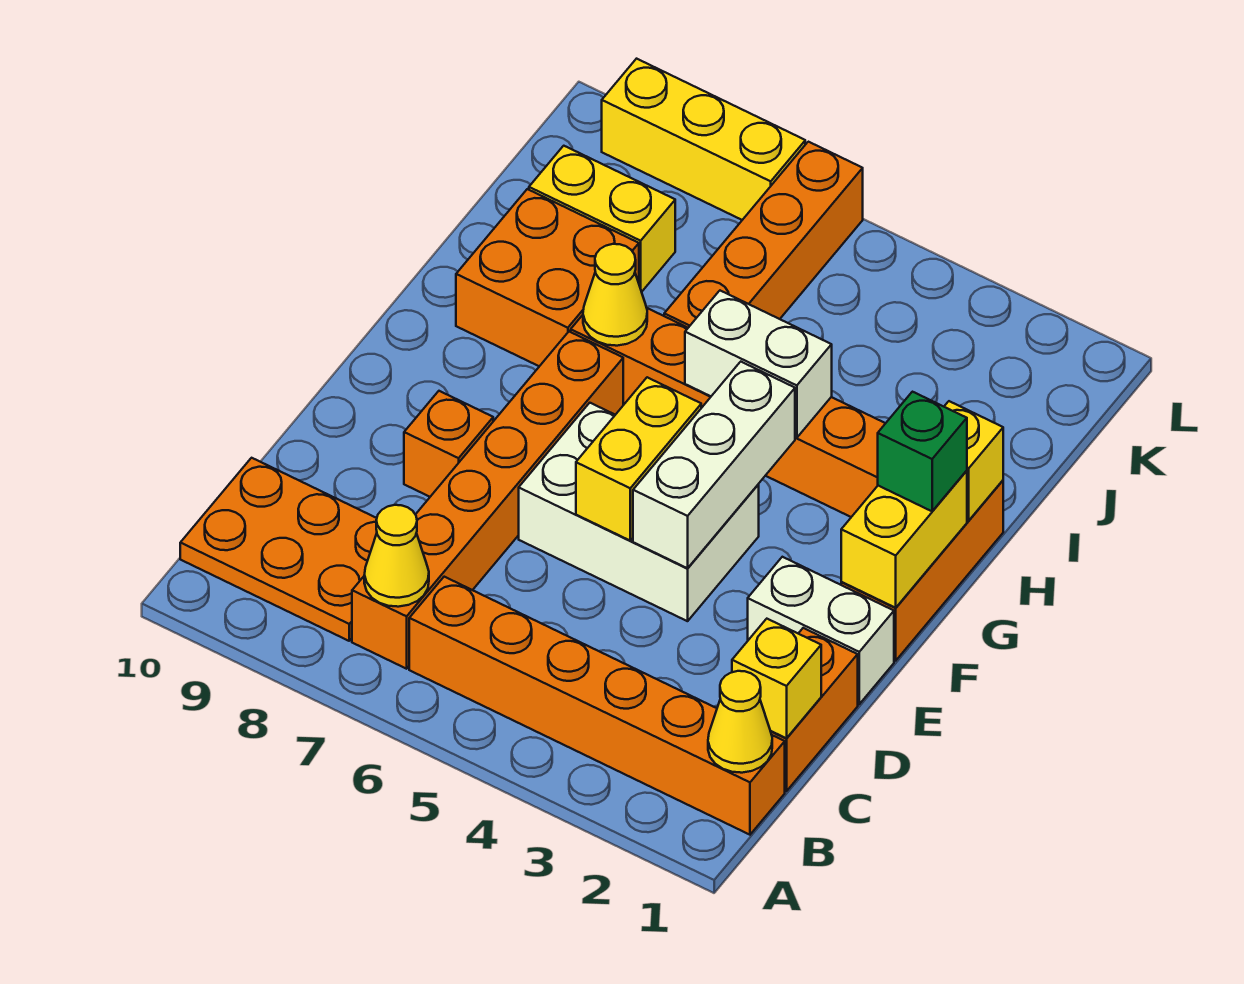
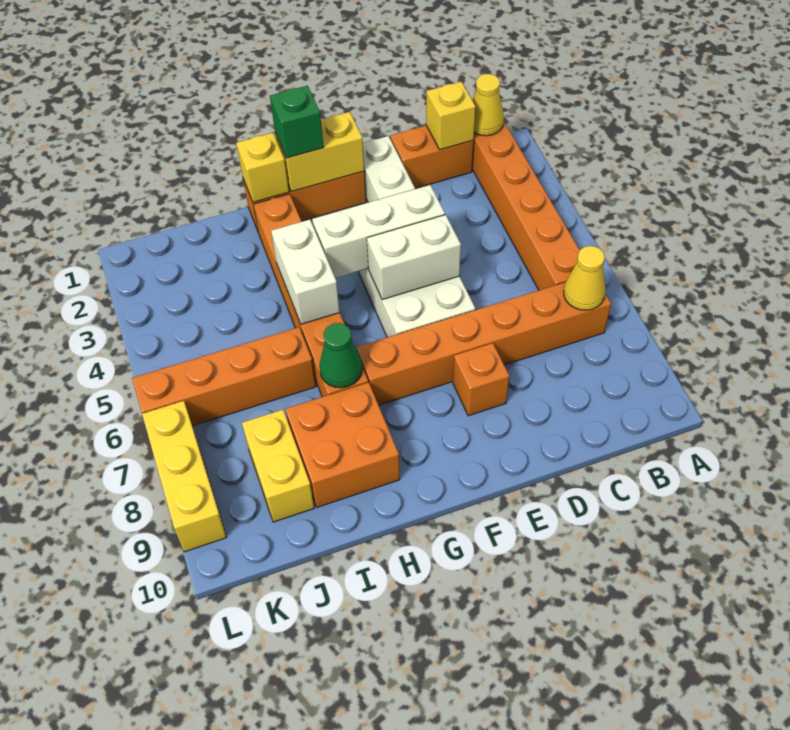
orange 2x3 plate [180,458,377,641] -> none
yellow 1x2 brick [576,377,701,540] -> white 1x2 brick [367,215,461,300]
yellow 1x1 cone [583,244,647,346] -> green 1x1 cone [319,323,362,388]

